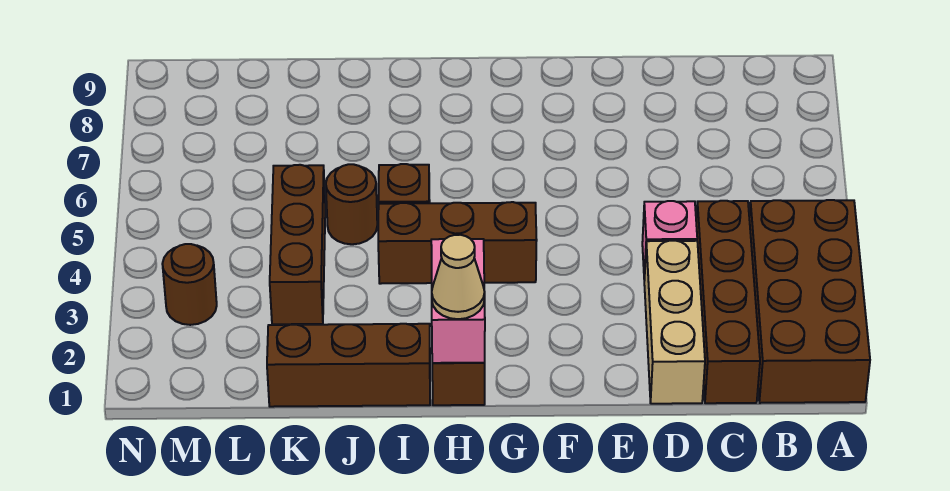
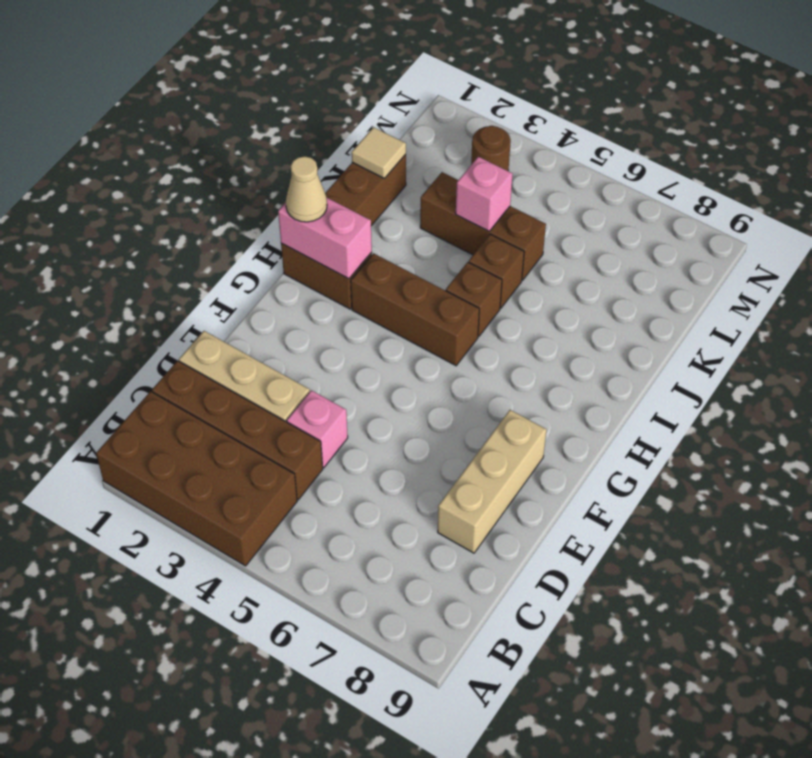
none -> tan 1x3 brick [438,410,546,553]
brown 1x3 brick [378,202,537,284] -> brown 1x3 brick turned to [351,253,479,366]
brown 1x1 round brick [326,164,377,244] -> brown 1x1 brick [469,234,524,308]
none -> tan 1x1 tile [352,127,406,178]
none -> pink 1x1 brick [456,157,513,231]

